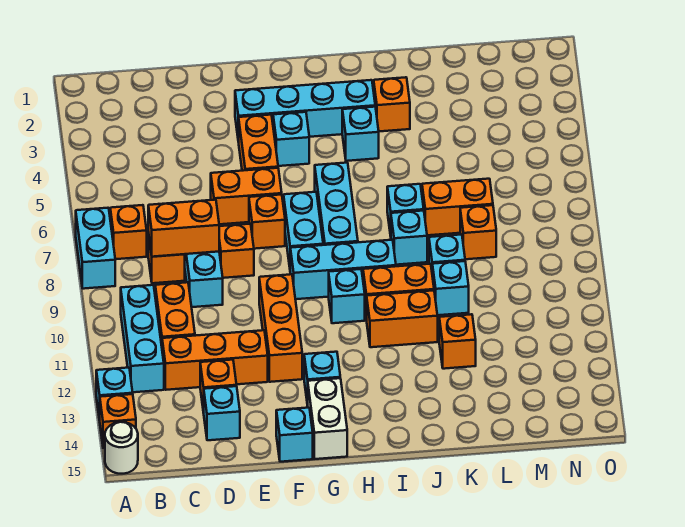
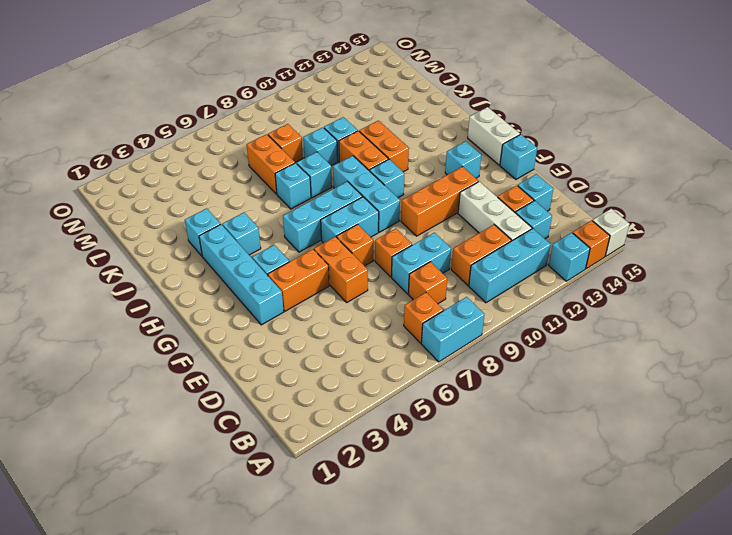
white 1x1 round brick [105,422,138,474] -> white 1x1 brick [592,209,629,256]
orange 1x2 brick [148,200,219,257] -> none
orange 1x3 brick [162,330,268,390] -> white 1x3 brick [458,182,532,241]
none -> cyan 1x1 brick [515,201,552,239]
white 1x2 brick [308,378,347,459] -> white 1x2 brick turned to [468,107,520,165]
orange 1x1 brick [374,77,410,131] -> cyan 1x1 brick [185,208,221,256]
orange 1x1 brick [439,314,476,369] -> none

